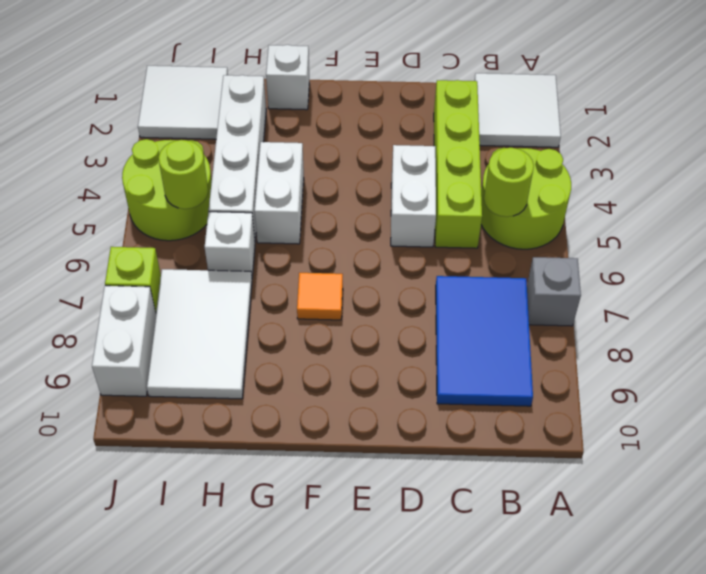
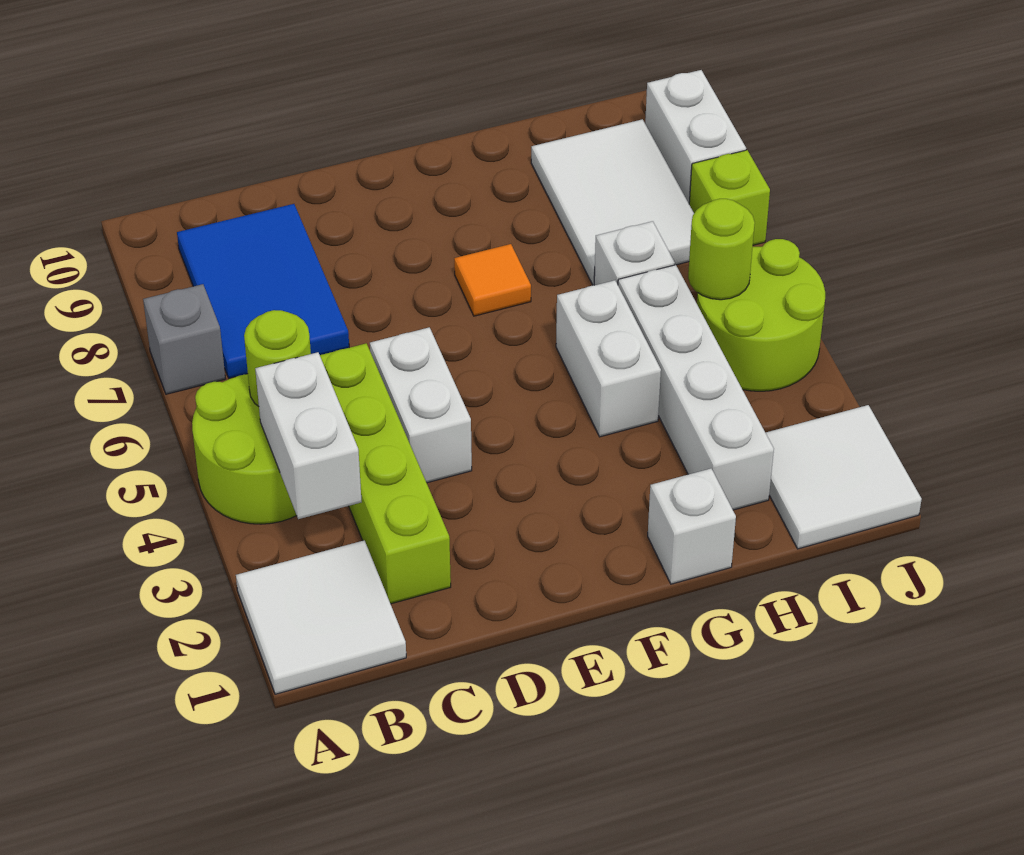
none -> white 1x2 brick [255,352,362,519]

